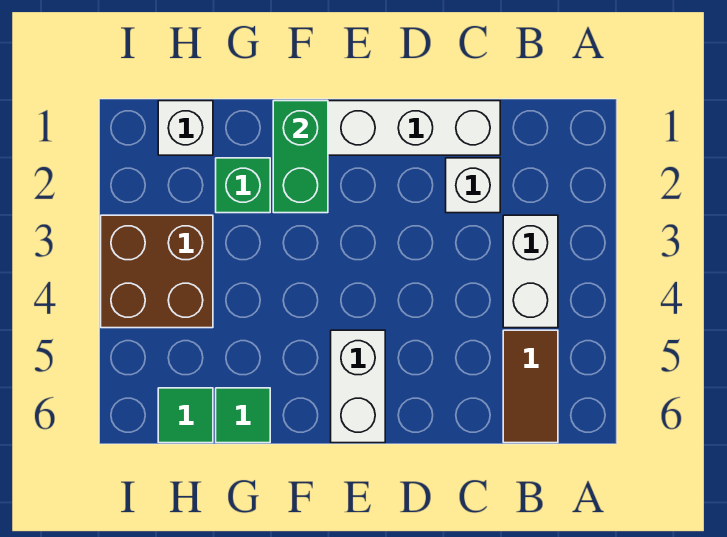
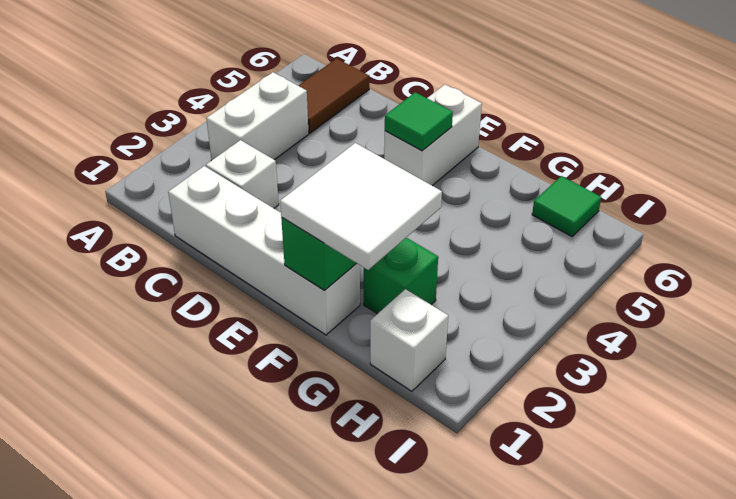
none -> white 2x2 tile [280,143,442,270]
green 1x1 tile [216,388,270,443] -> green 1x1 tile moved to [385,92,453,151]
brown 2x2 brick [101,215,213,328] -> none

